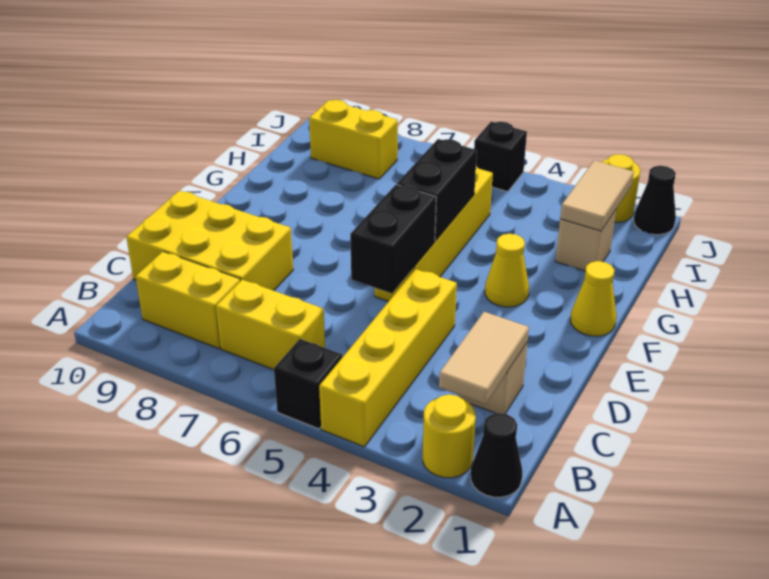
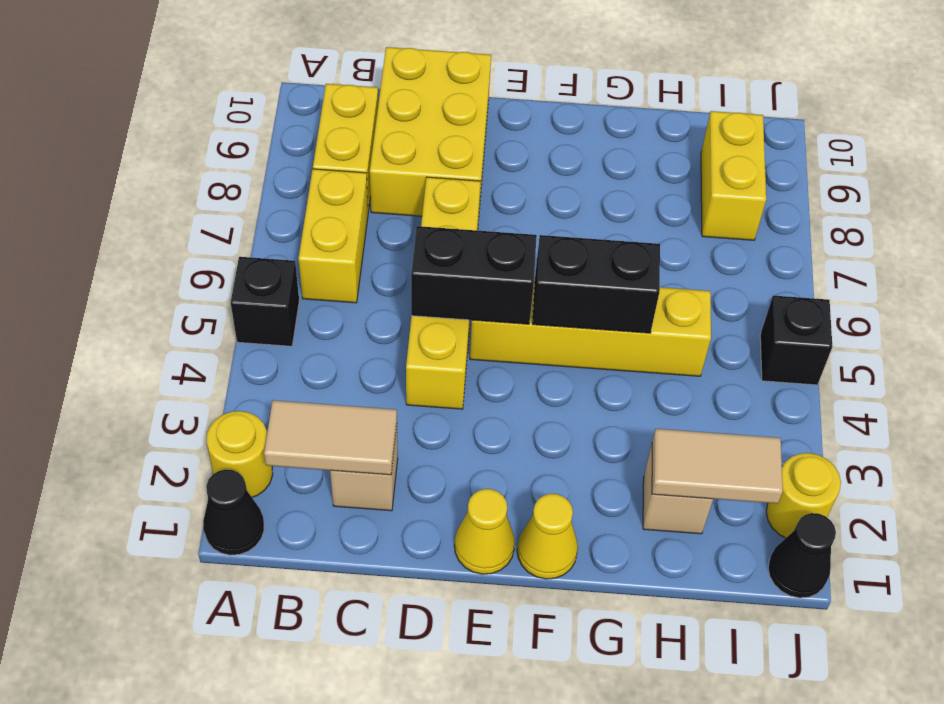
yellow 1x4 brick [319,269,457,447] -> yellow 1x4 brick turned to [406,177,481,409]
yellow 1x1 cone [485,234,529,307] -> yellow 1x1 cone moved to [455,489,515,574]

